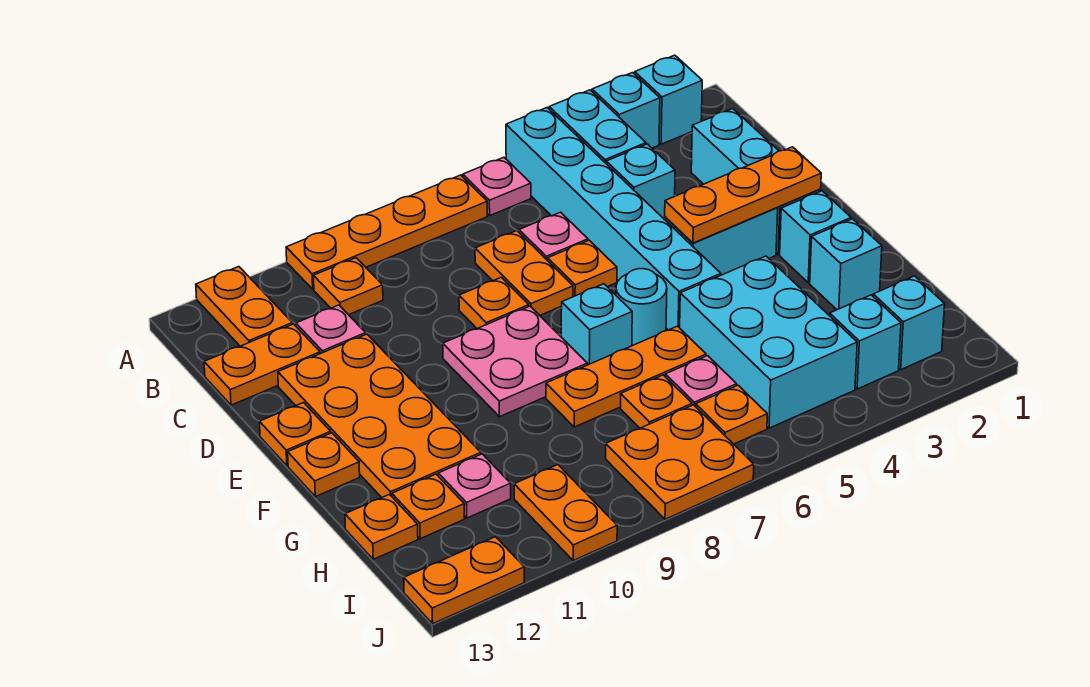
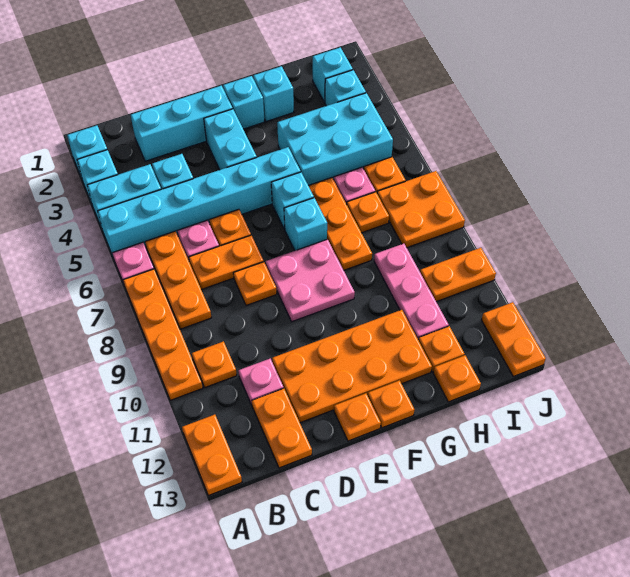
orange 1x2 plate [196,267,292,346] -> orange 1x2 plate turned to [182,415,242,496]
orange 1x3 plate [665,147,821,243] -> orange 1x3 plate moved to [145,231,212,329]
cyan 1x1 round brick [616,269,667,346] -> cyan 1x1 brick [271,172,314,229]
pink 1x1 plate [438,454,511,518] -> pink 1x3 plate [374,244,449,339]

